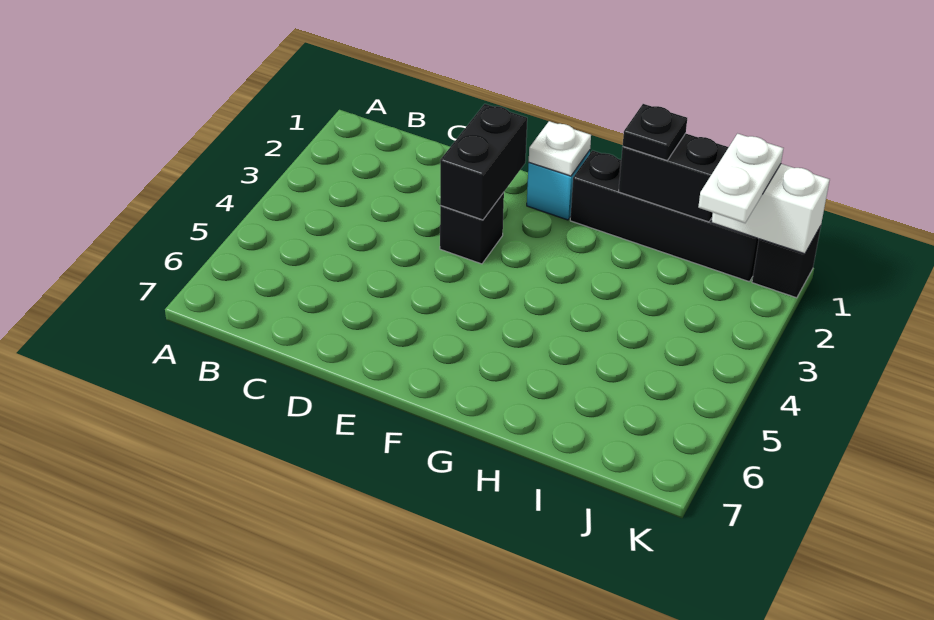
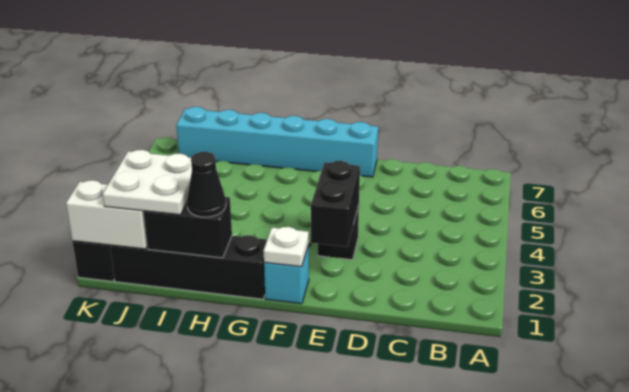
none -> cyan 1x6 brick [176,107,378,177]
black 1x1 plate [623,104,687,160] -> black 1x1 cone [187,152,226,217]
white 1x2 plate [698,134,783,223] -> white 2x2 plate [103,150,192,215]

